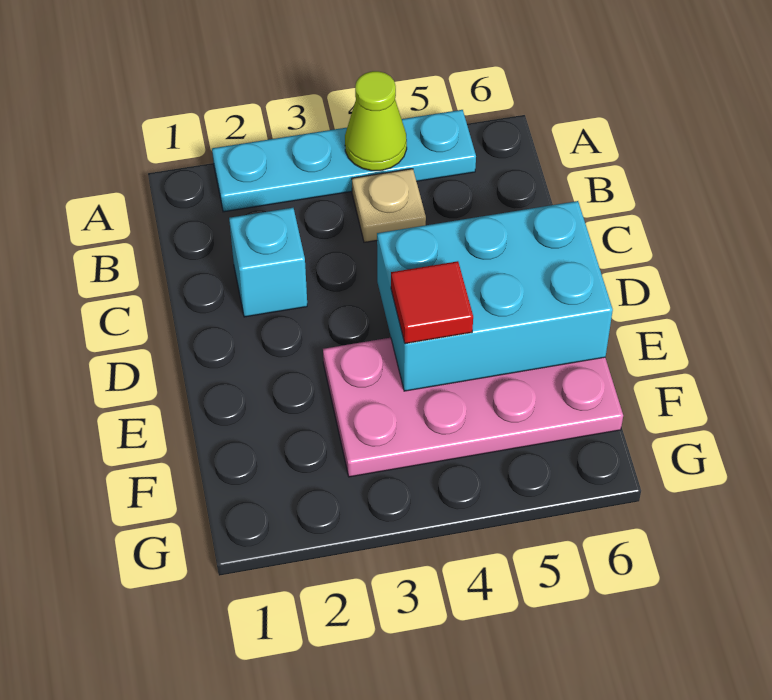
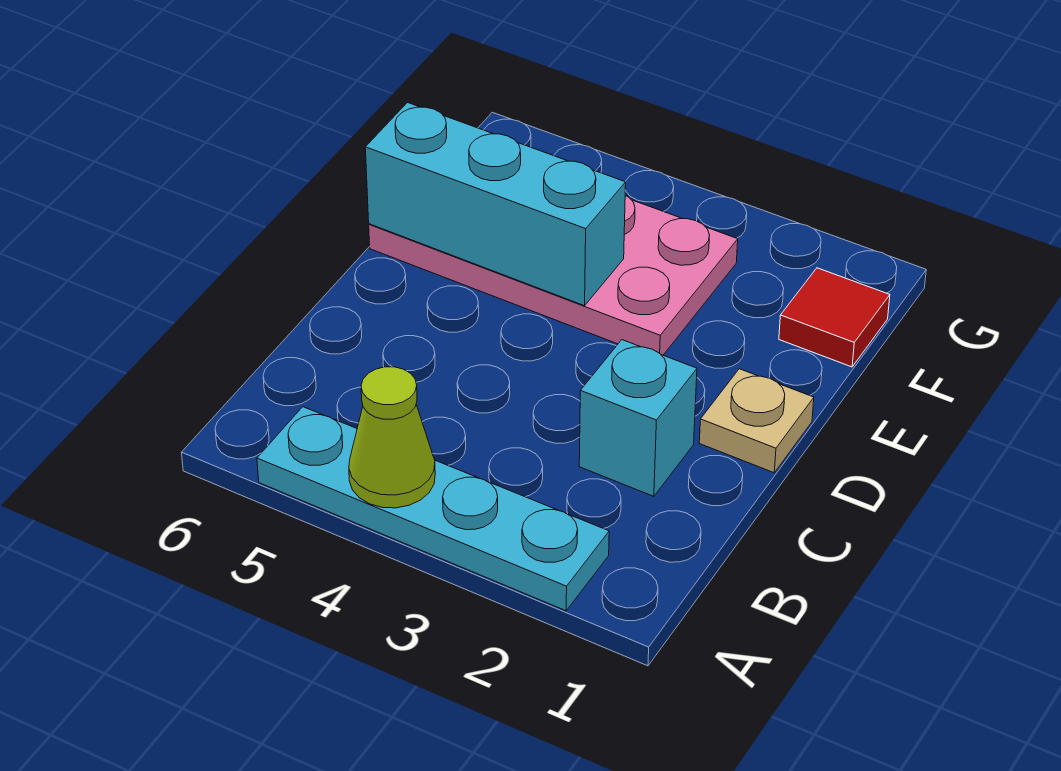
tan 1x1 plate [352,169,426,242] -> tan 1x1 plate moved to [699,369,814,473]
cyan 2x3 brick [377,201,613,391] -> cyan 1x3 brick [365,103,626,306]
red 1x1 tile [391,261,473,344] -> red 1x1 tile moved to [779,268,890,367]

